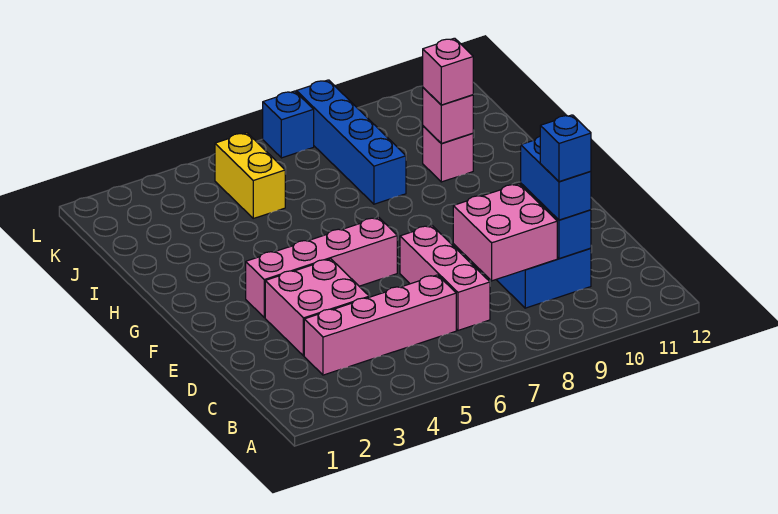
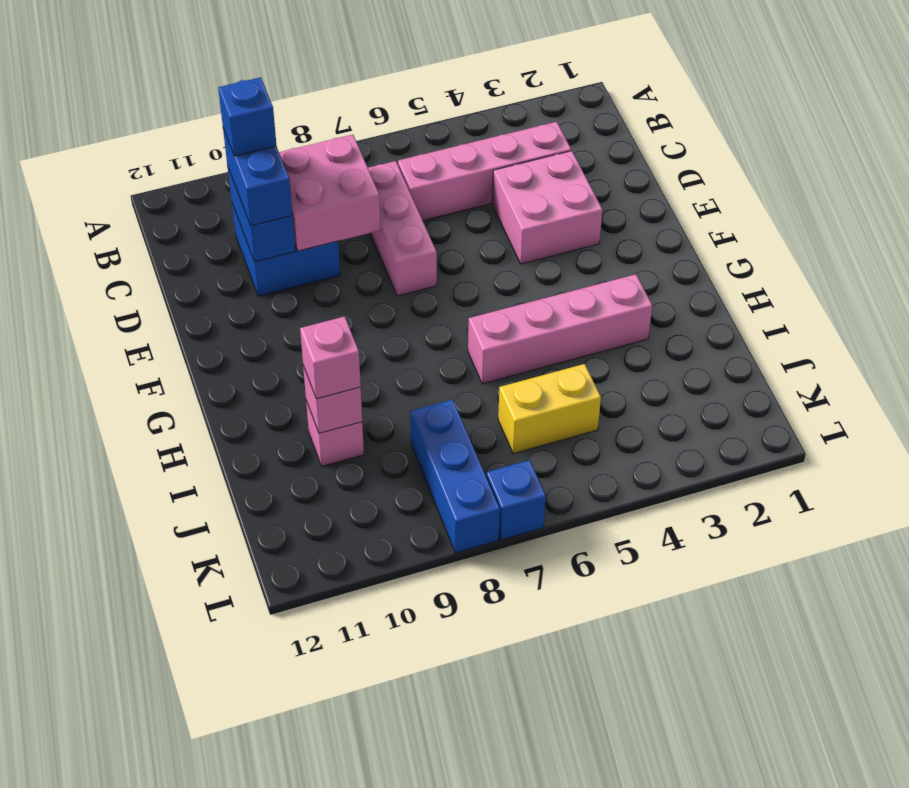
pink 1x4 brick [246,217,397,318] -> pink 1x4 brick moved to [468,274,652,384]
blue 1x4 brick [296,80,406,204] -> blue 1x3 brick [410,400,500,553]
yellow 1x2 brick [215,133,285,218] -> yellow 1x2 brick turned to [498,364,601,454]

